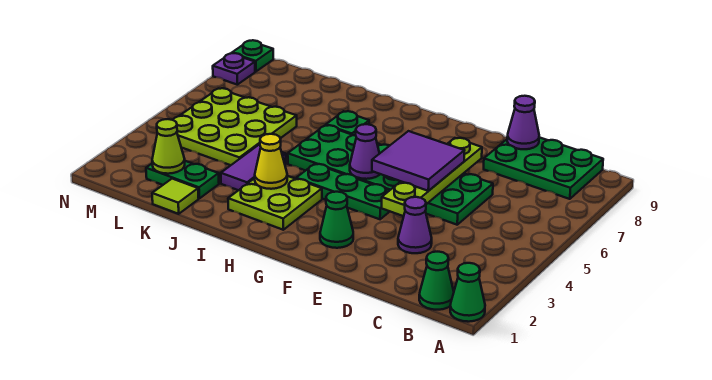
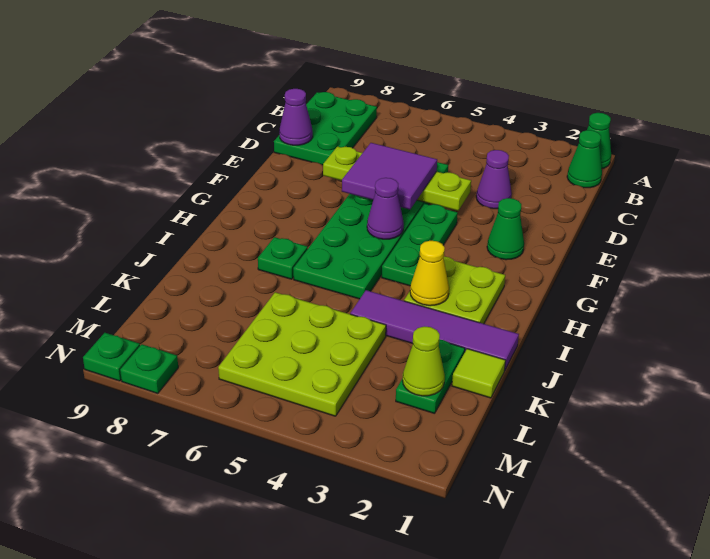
purple 1x2 tile [221,144,286,190] -> purple 1x4 tile [350,290,519,371]
purple 1x1 plate [213,53,255,85] -> green 1x1 plate [120,344,178,394]

